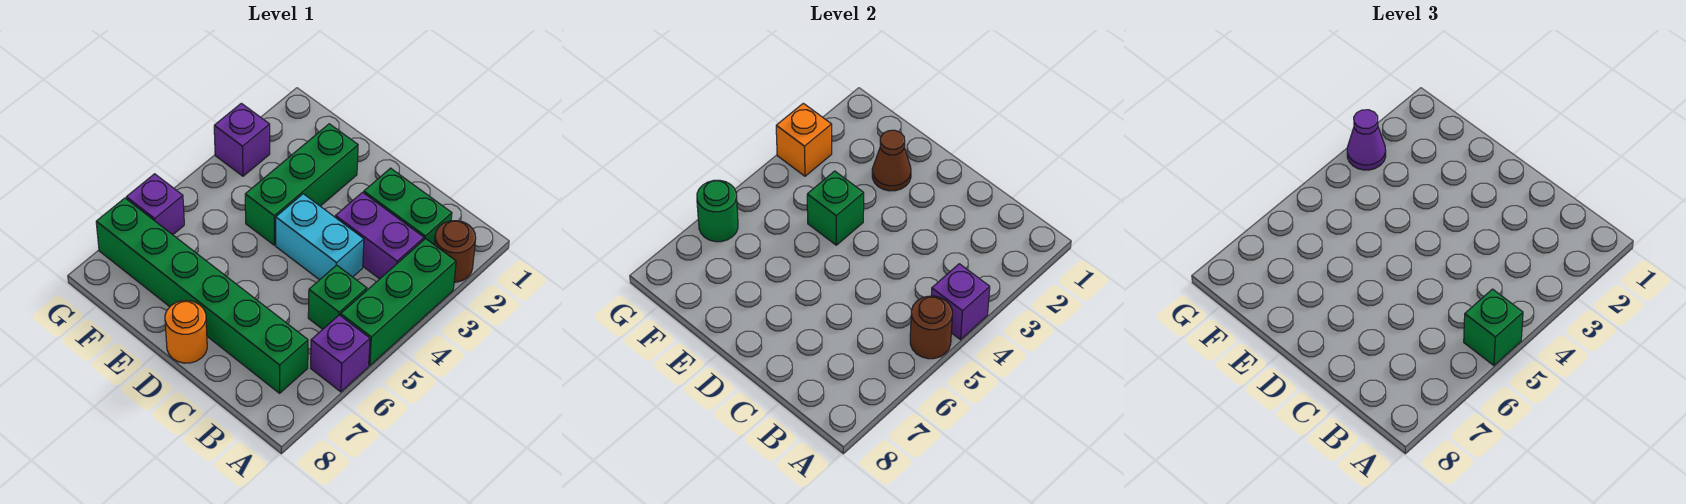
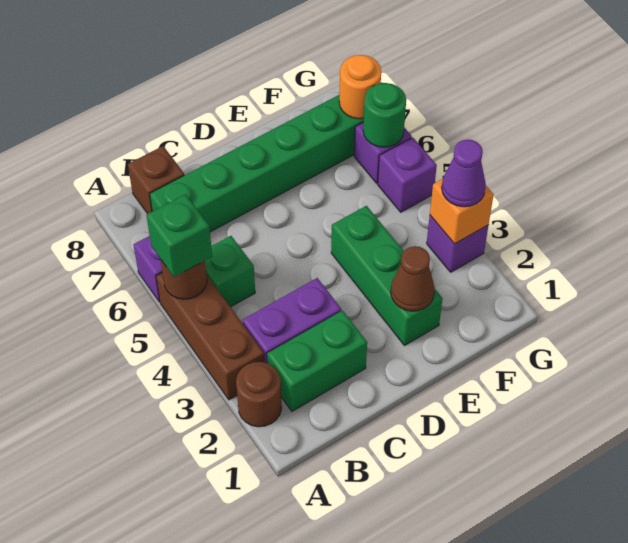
green 1x3 brick [341,239,456,366] -> brown 1x3 brick [156,273,265,400]
purple 1x1 brick [931,264,990,340] -> purple 1x1 brick moved to [378,138,437,212]
none -> brown 1x1 brick [128,146,184,214]
cyan 1x2 brick [276,194,364,280] -> none
orange 1x1 round brick [165,301,207,363] -> orange 1x1 round brick moved to [339,55,381,119]
green 1x1 brick [807,171,864,245] -> none

